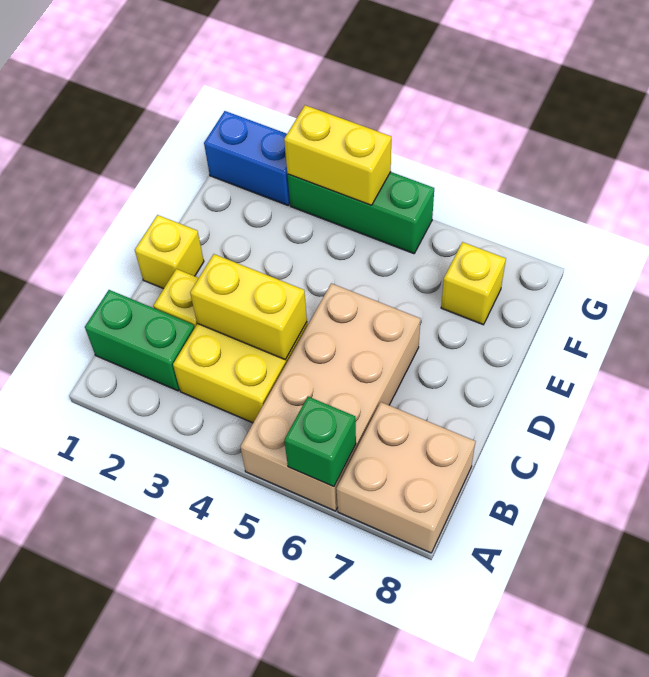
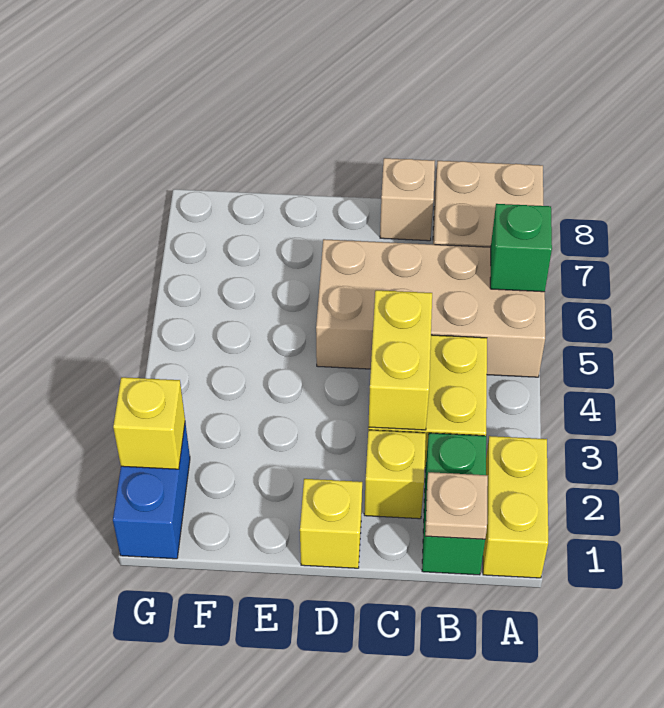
none -> tan 1x1 plate [425,472,488,539]
none -> tan 1x1 brick [380,158,435,241]
yellow 1x1 brick [441,242,506,325] -> yellow 1x1 brick moved to [113,377,185,469]
green 1x3 brick [287,172,434,254] -> none
yellow 1x2 brick [284,105,391,205] -> yellow 1x2 brick moved to [483,436,548,578]

